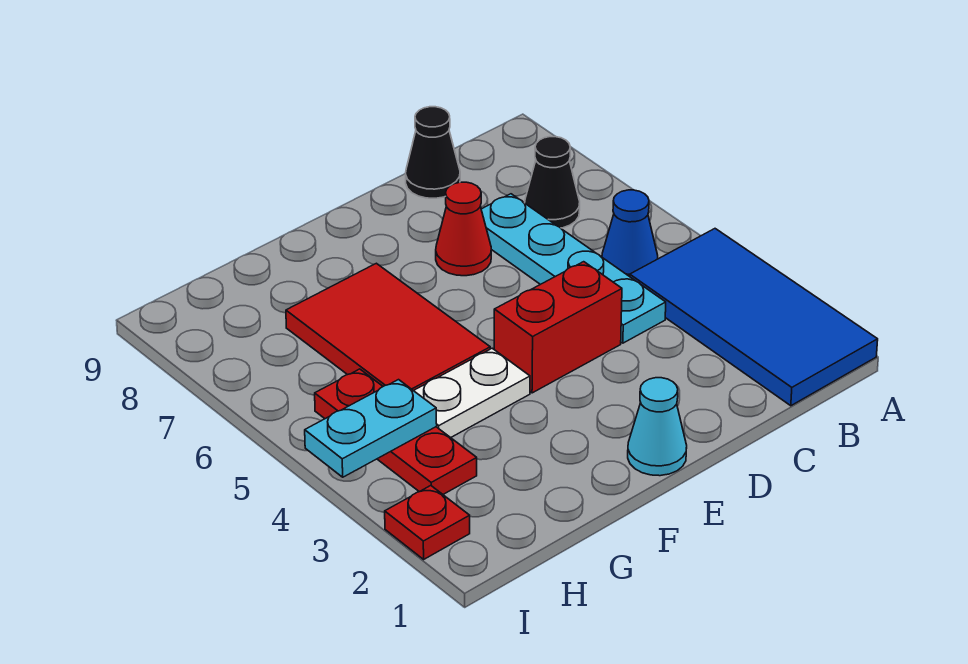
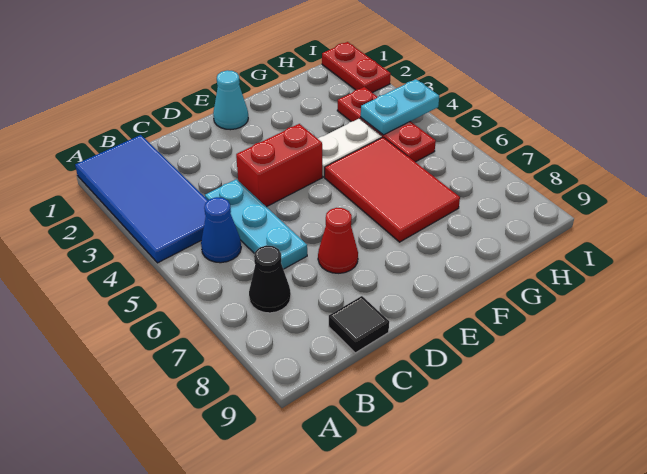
cyan 1x4 plate [481,194,666,343] -> cyan 1x3 plate [205,179,307,269]
black 1x1 cone [405,107,460,198] -> black 1x1 tile [329,296,389,353]
red 1x1 plate [385,486,470,559] -> red 1x2 plate [322,42,391,93]

